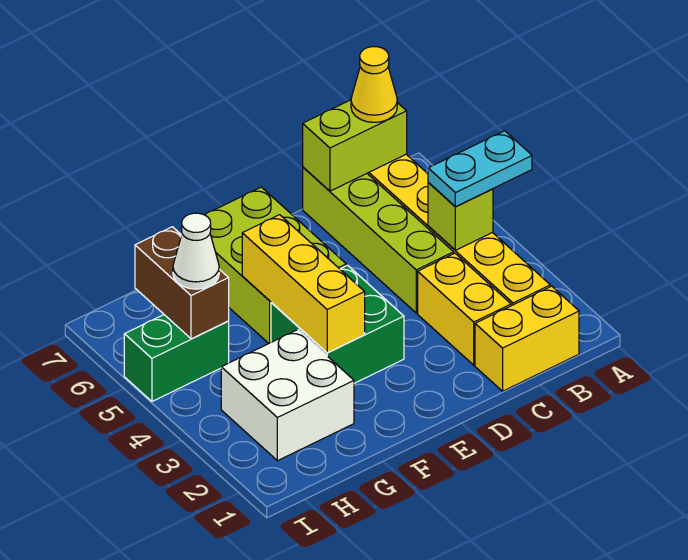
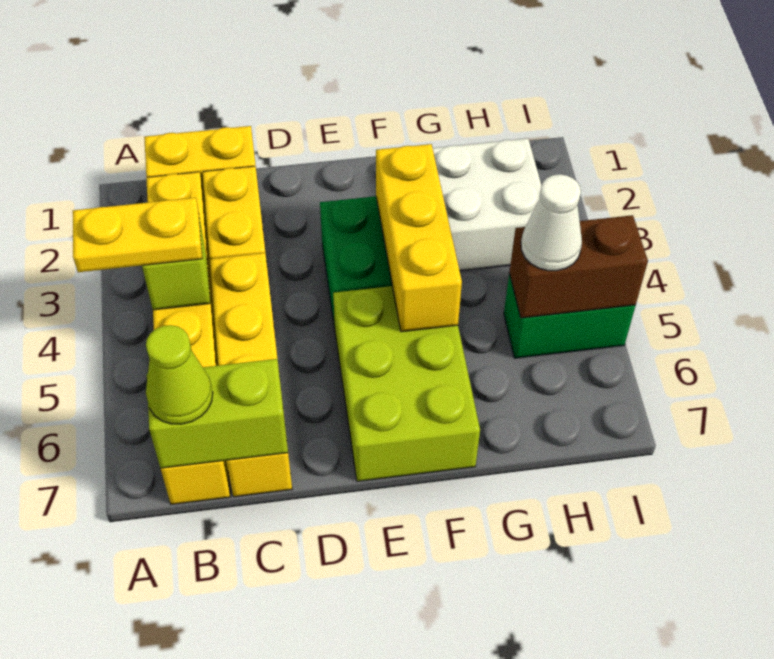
cyan 1x2 plate [428,131,532,207] -> yellow 1x2 plate [73,198,202,272]
yellow 1x1 cone [351,47,397,122] -> lime 1x1 cone [146,325,213,424]
lime 1x4 brick [303,167,454,313] -> yellow 1x4 brick [210,253,292,497]
brown 1x2 brick [135,227,229,339] -> brown 1x2 brick turned to [509,215,648,318]

